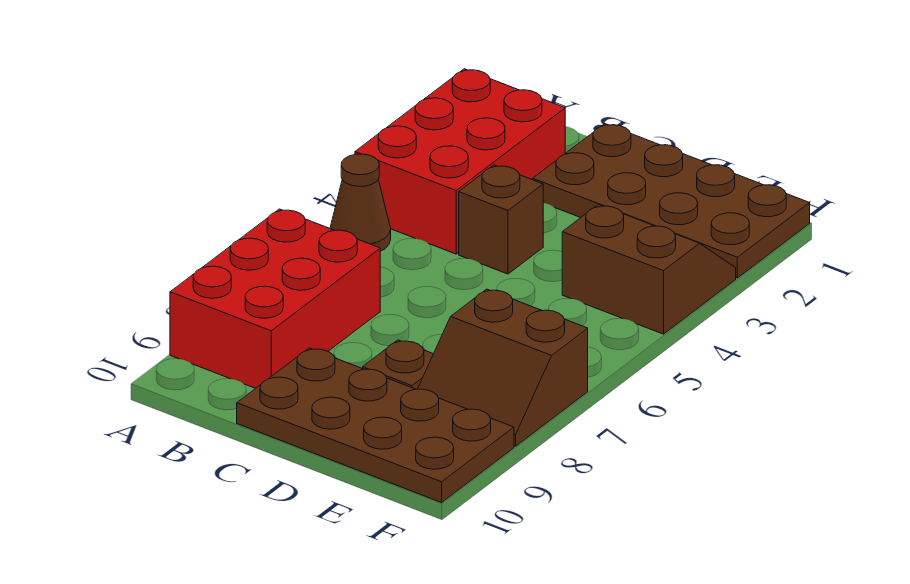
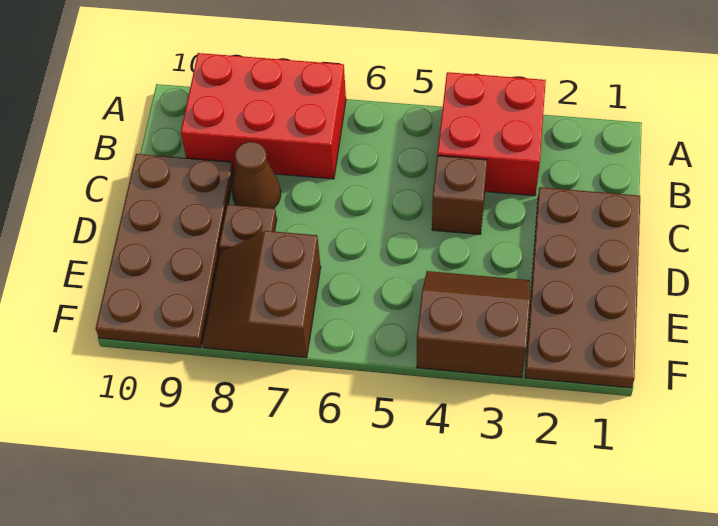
red 2x3 brick [355,69,565,254] -> red 2x2 brick [438,72,546,196]
brown 1x1 cone [330,154,391,251] -> brown 1x1 cone moved to [232,142,281,208]
brown 2x2 slope [562,204,736,334] -> brown 2x2 slope turned to [417,271,530,378]

